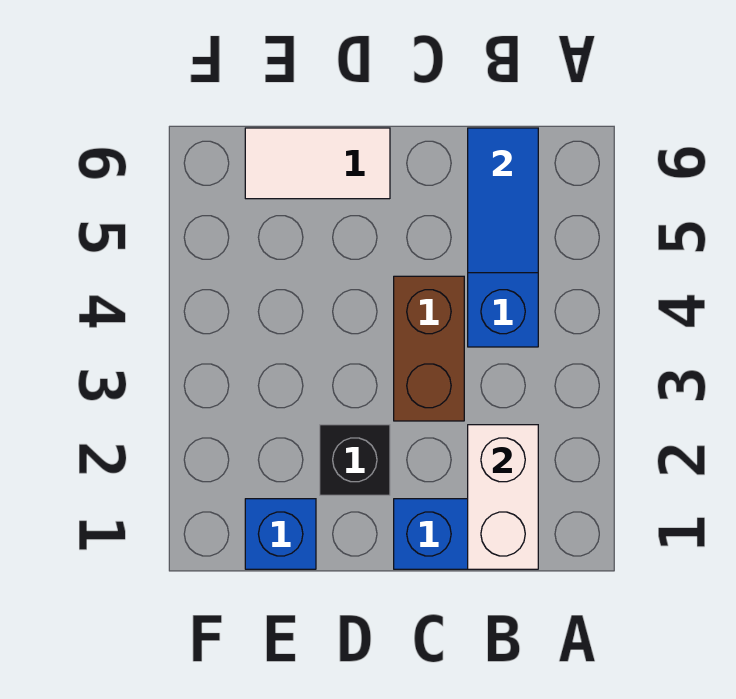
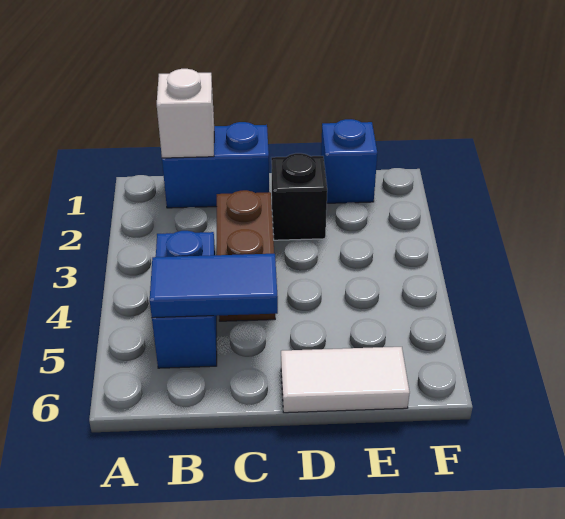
white 1x2 brick [468,425,538,569] -> white 1x1 brick [157,69,214,158]
blue 1x2 tile [468,128,538,273] -> blue 1x2 tile turned to [150,254,278,318]

